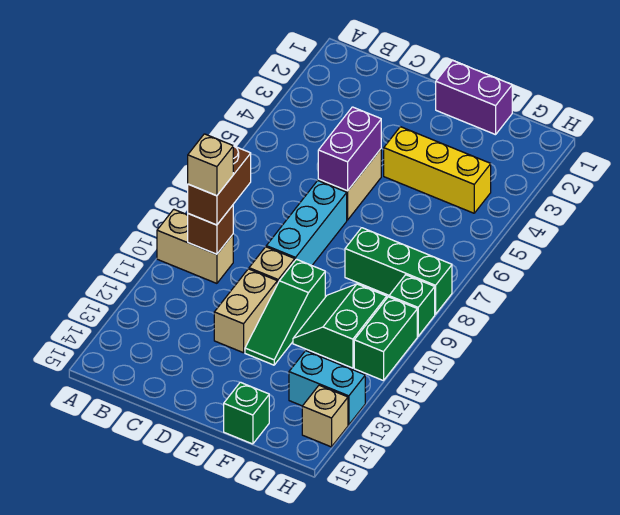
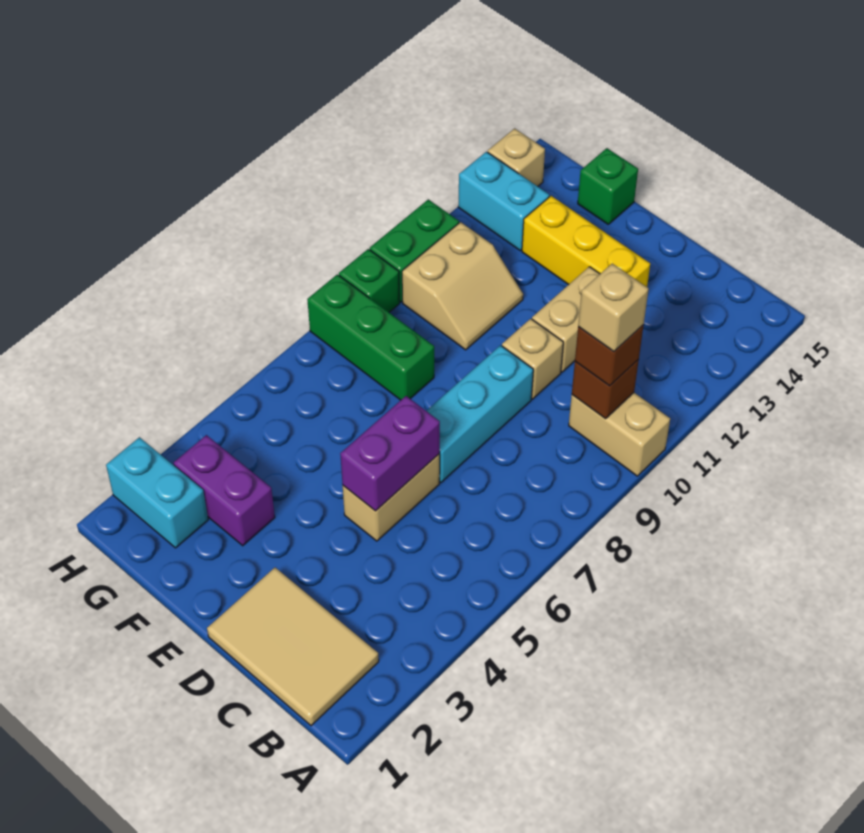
none -> tan 2x3 tile [207,567,379,726]
brown 1x2 brick [188,146,251,225] -> brown 1x1 brick [575,325,644,386]
purple 1x2 brick [436,60,512,135] -> purple 1x2 brick moved to [174,435,275,546]
yellow 1x3 brick [384,127,491,213] -> yellow 1x3 brick moved to [522,196,650,287]
green 1x3 slope [245,259,325,365] -> none
green 2x2 slope [293,284,387,368] -> tan 2x2 slope [402,222,523,350]
none -> cyan 1x2 brick [106,437,208,548]

